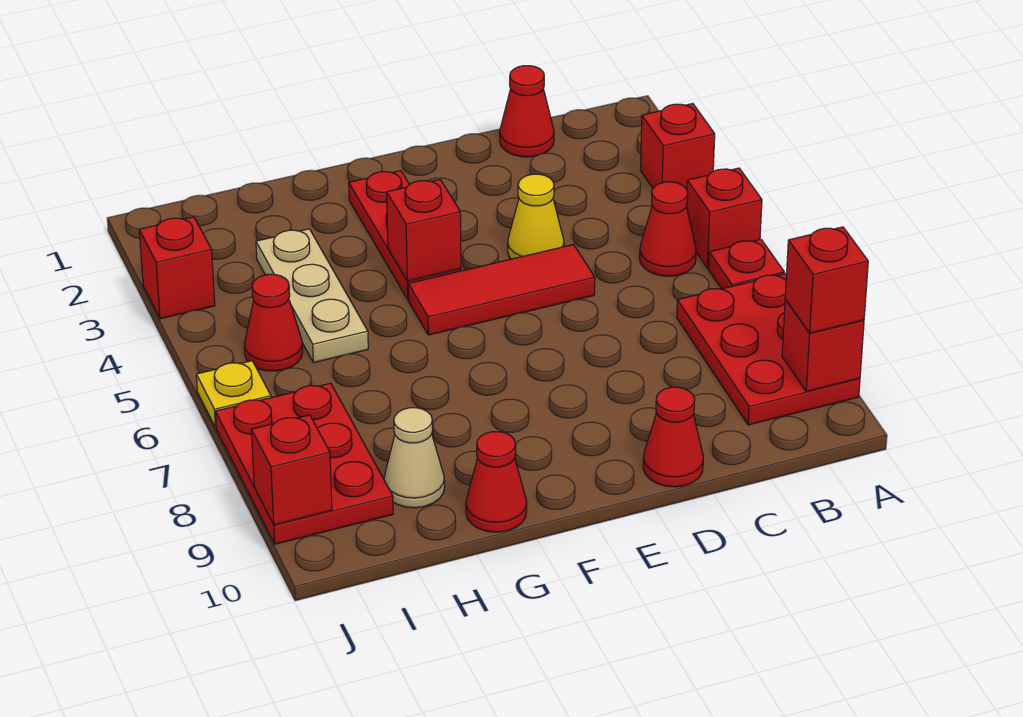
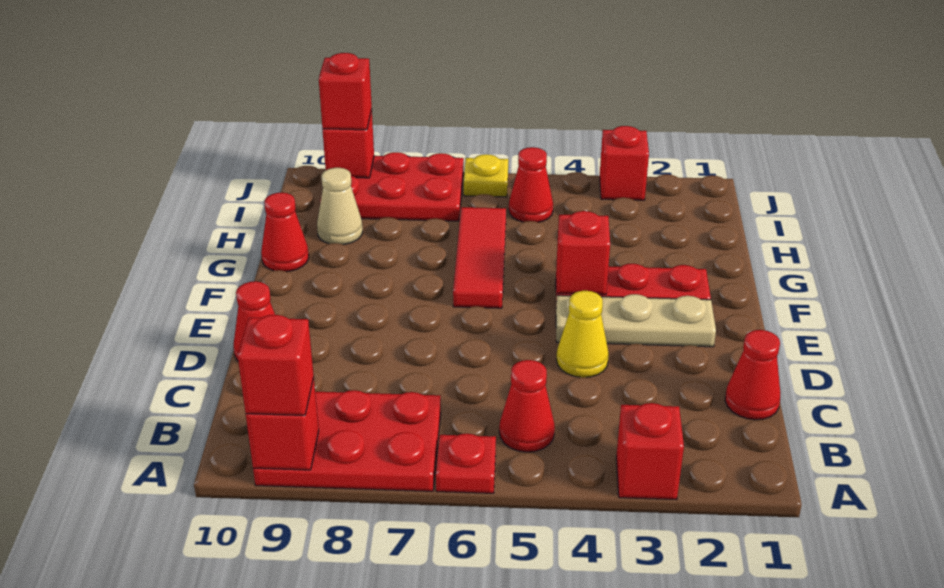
red 1x1 brick [687,168,762,268] -> red 1x1 brick moved to [319,53,372,130]
red 1x3 tile [408,245,595,335] -> red 1x3 tile moved to [453,207,506,308]
tan 1x3 plate [256,229,368,363] -> tan 1x3 plate moved to [556,294,716,347]

